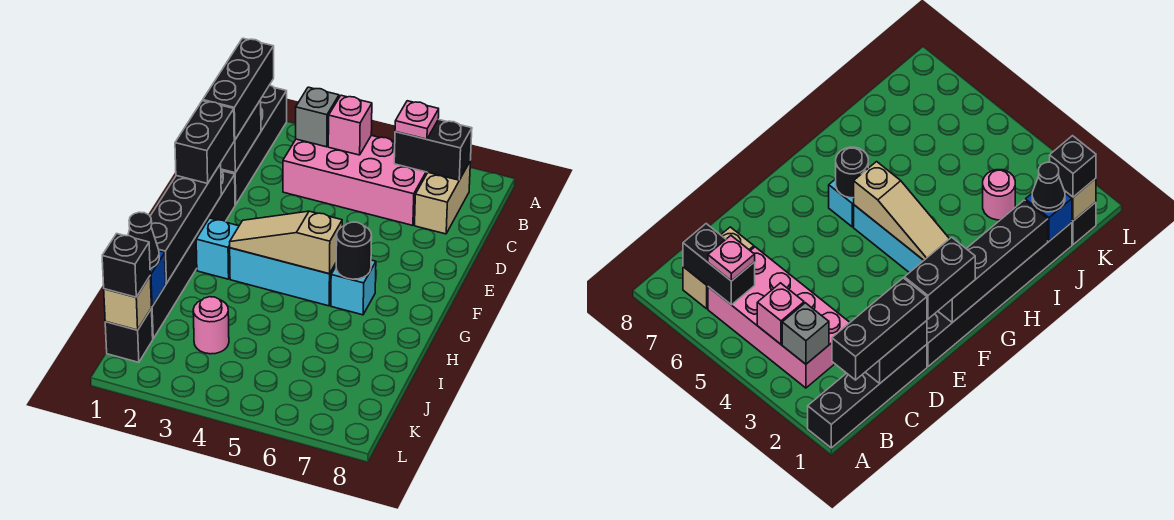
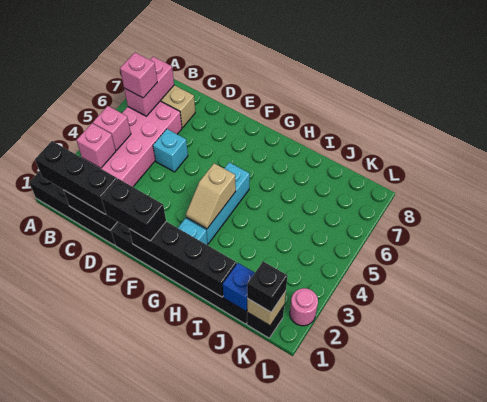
grey 1x1 brick [296,87,339,147] -> pink 1x1 brick [77,123,116,168]
black 1x2 brick [394,119,472,180] -> pink 1x2 brick [124,57,174,116]
pink 1x1 plate [395,101,439,139] -> pink 1x1 brick [120,53,157,98]
tan 1x3 slope [230,211,342,274] -> tan 1x2 slope [186,163,236,229]
cyan 1x1 brick [331,260,376,315] -> cyan 1x1 brick moved to [153,129,188,172]
black 1x1 round brick [336,222,372,279] -> none
black 1x1 cone [128,212,159,269] -> none
pink 1x1 round brick [193,297,229,354] -> pink 1x1 round brick moved to [290,288,318,326]

